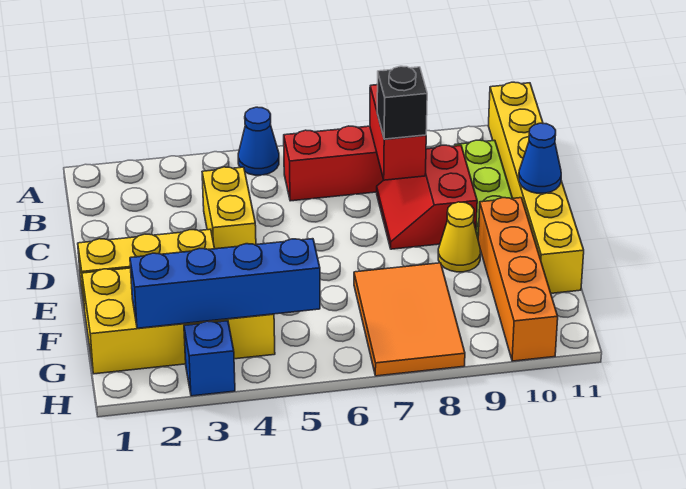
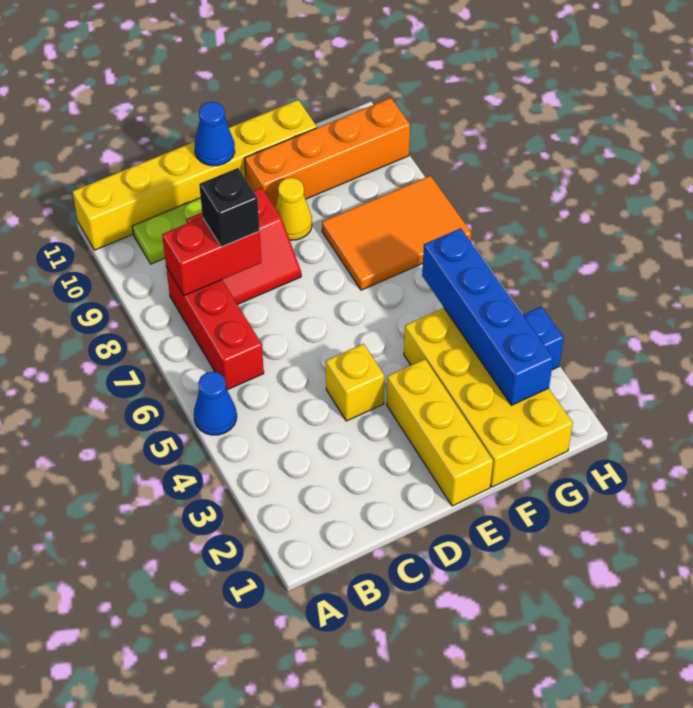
yellow 1x2 brick [202,167,256,249] -> yellow 1x1 brick [326,344,384,421]

